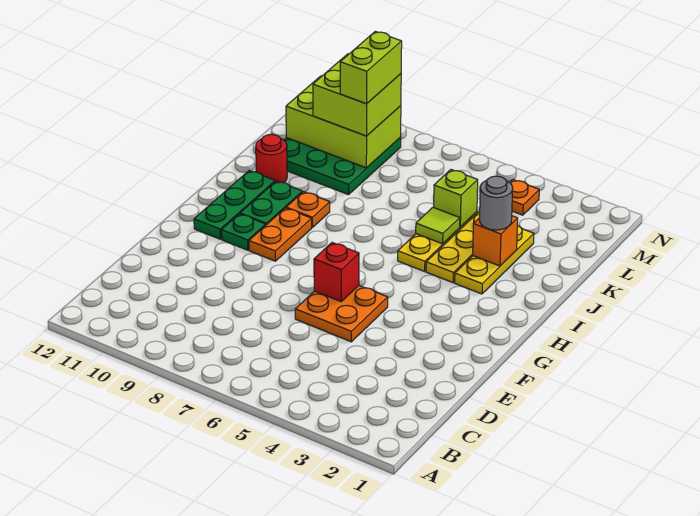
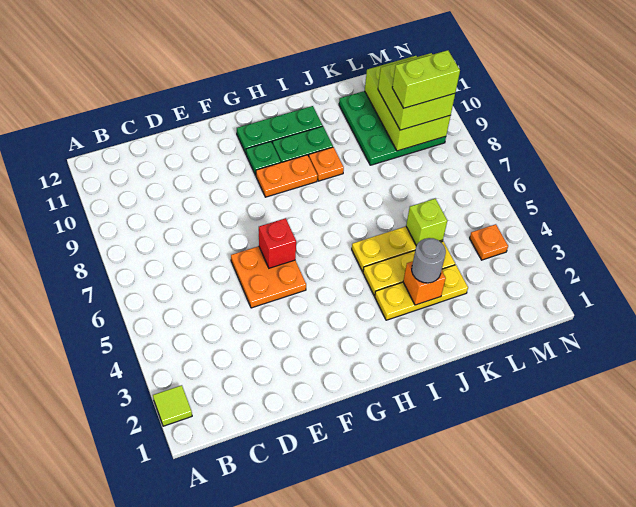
lime 1x1 tile [416,207,460,244] -> lime 1x1 tile moved to [153,385,192,426]
red 1x1 round brick [256,134,287,183] -> none

